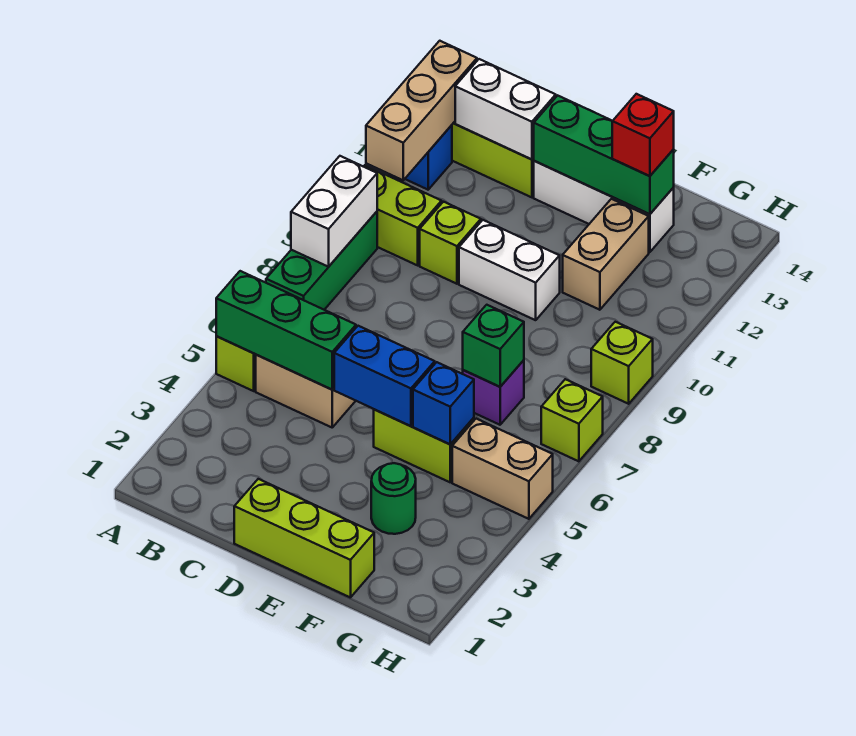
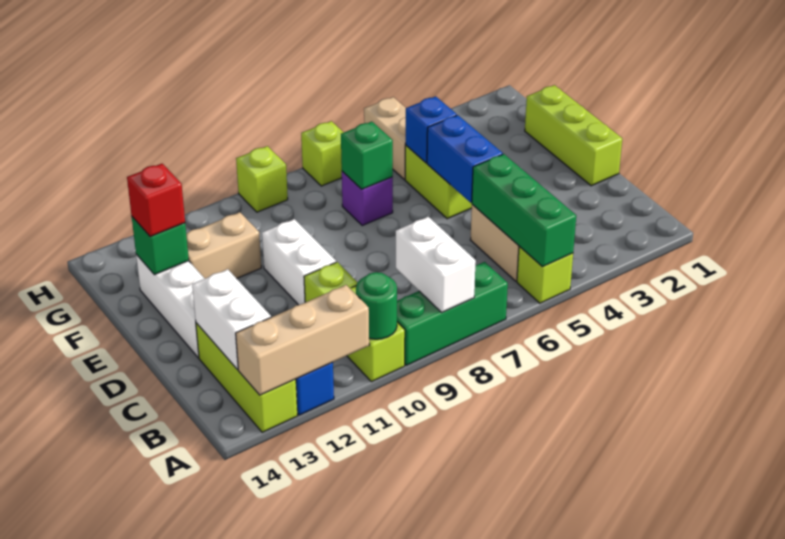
white 1x2 brick [291,156,377,267] -> white 1x2 brick turned to [396,217,476,312]
green 1x3 brick [534,95,674,214] -> green 1x1 brick [132,217,189,275]
green 1x1 round brick [371,463,416,534] -> green 1x1 round brick moved to [356,272,397,339]

